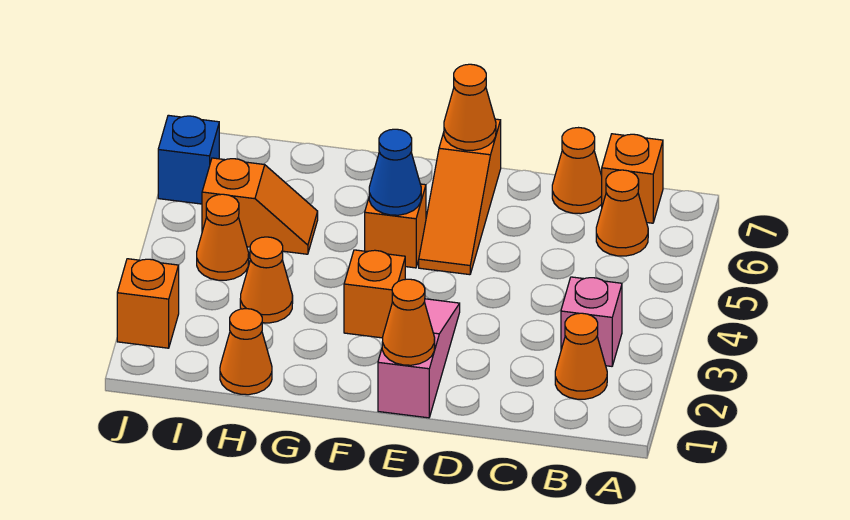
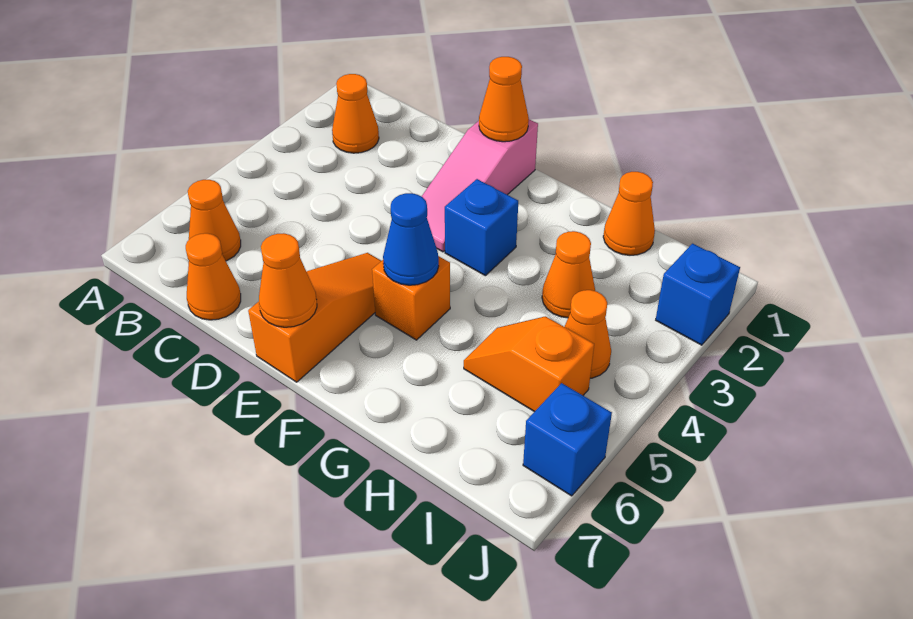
pink 1x1 brick [561,277,622,366] -> none
orange 1x1 brick [602,134,663,223] -> none
orange 1x1 brick [344,250,405,338] -> blue 1x1 brick [445,179,518,276]
orange 1x1 brick [117,259,179,348] -> blue 1x1 brick [656,244,740,345]

